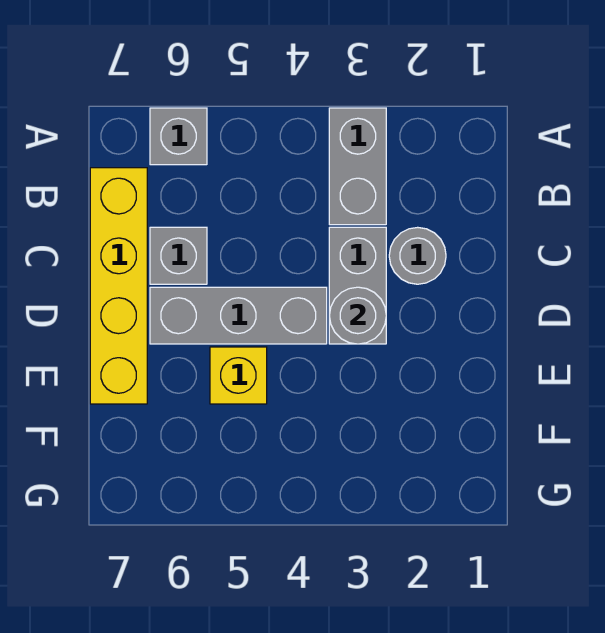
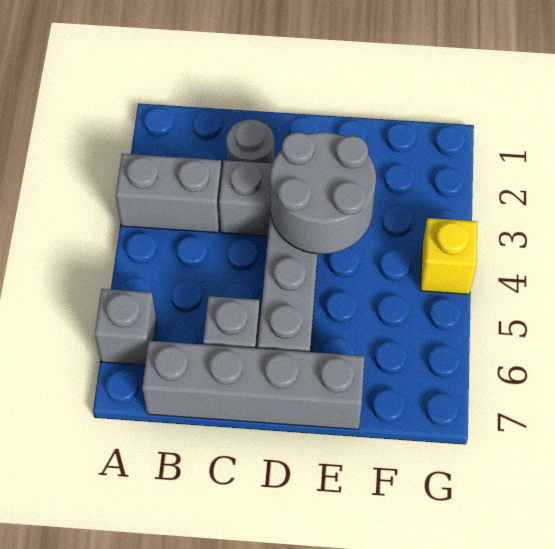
yellow 1x4 brick [90,168,147,404] -> grey 1x4 brick [142,341,364,429]
grey 1x1 round brick [329,287,386,344] -> grey 2x2 round brick [270,132,376,254]
yellow 1x1 brick [210,347,267,404] -> yellow 1x1 brick moved to [421,218,477,294]

